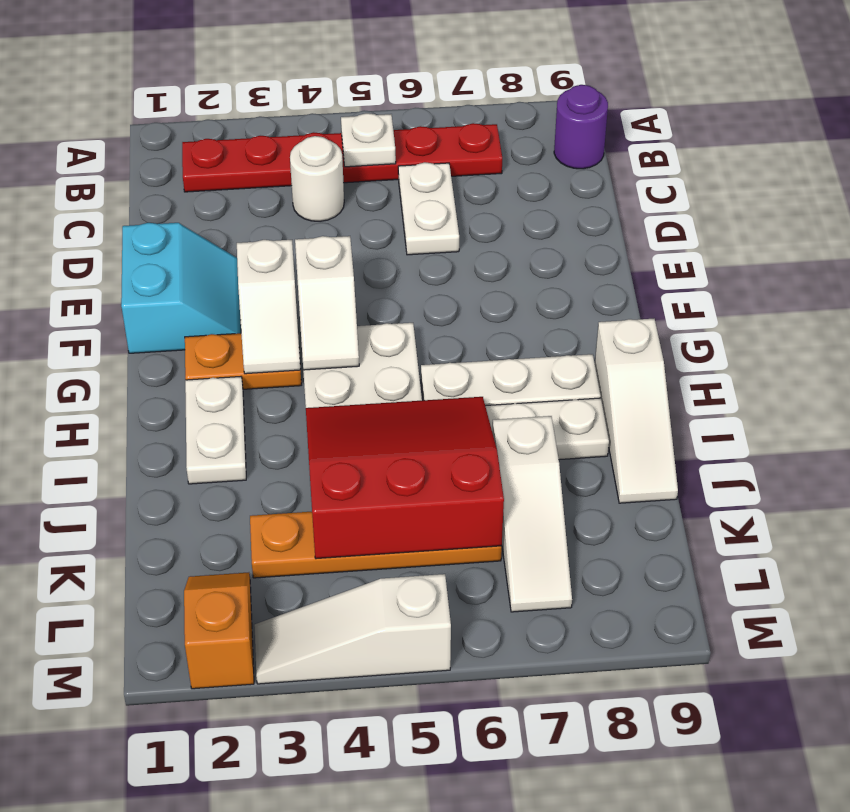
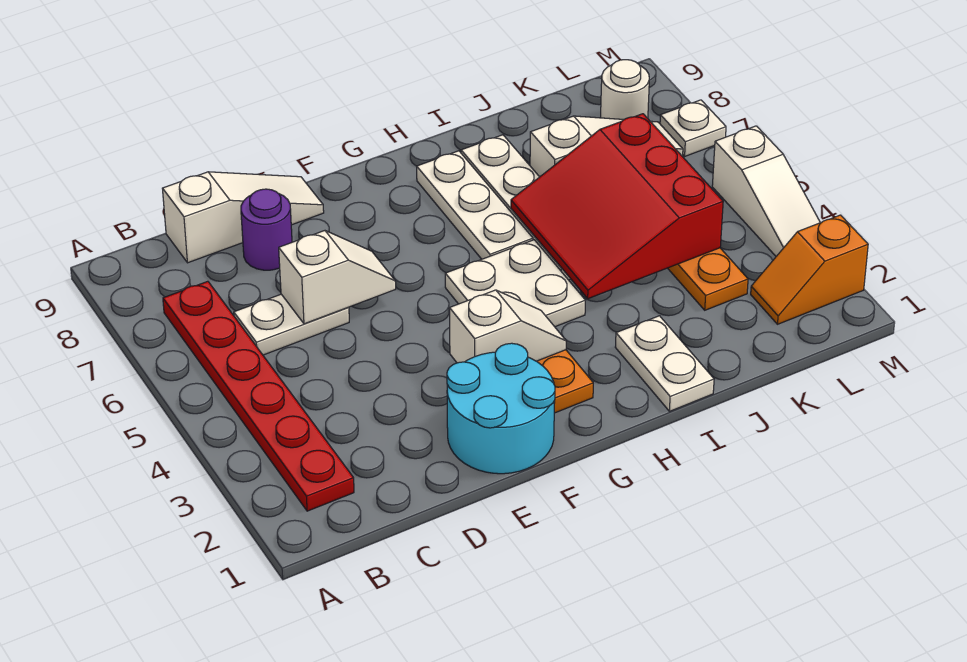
white 1x1 plate [341,113,396,167] -> white 1x1 plate moved to [660,100,726,156]
purple 1x1 round brick [554,85,608,169] -> purple 1x1 round brick moved to [241,189,292,270]
white 1x1 round brick [290,136,344,221] -> white 1x1 round brick moved to [601,60,649,119]
cyan 2x2 slope [121,223,241,353] -> cyan 2x2 round brick [447,343,555,474]
white 1x2 slope [295,236,359,370] -> white 1x2 slope moved to [279,231,396,324]
white 1x2 plate [185,377,246,484] -> white 1x2 plate turned to [615,316,714,411]
white 1x3 slope [595,319,678,503] -> white 1x3 slope moved to [162,172,324,263]

